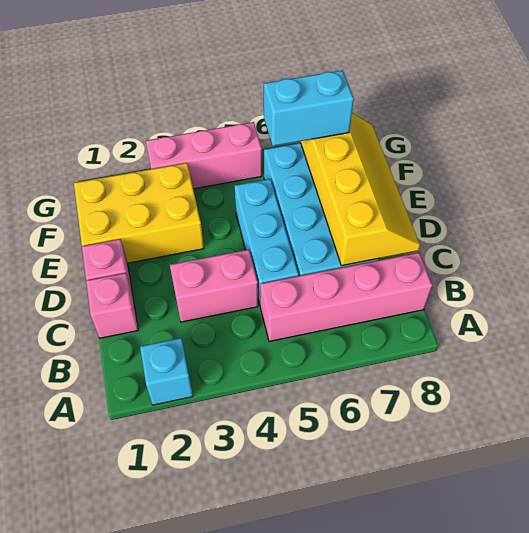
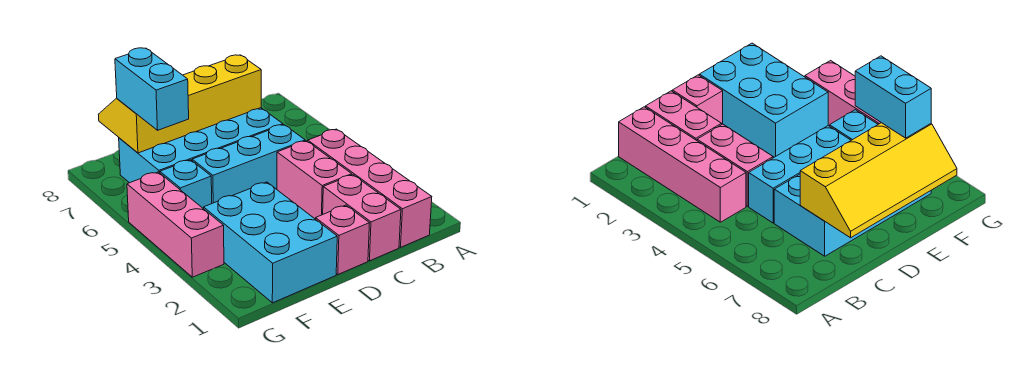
cyan 1x1 brick [140,338,193,405] -> cyan 1x1 brick moved to [160,160,212,209]
pink 1x4 brick [260,253,432,341] -> pink 1x4 brick moved to [308,129,432,247]
pink 1x1 brick [86,273,138,338] -> pink 1x2 brick [323,175,401,261]
yellow 2x3 brick [74,163,204,263] -> cyan 2x3 brick [204,182,337,303]

